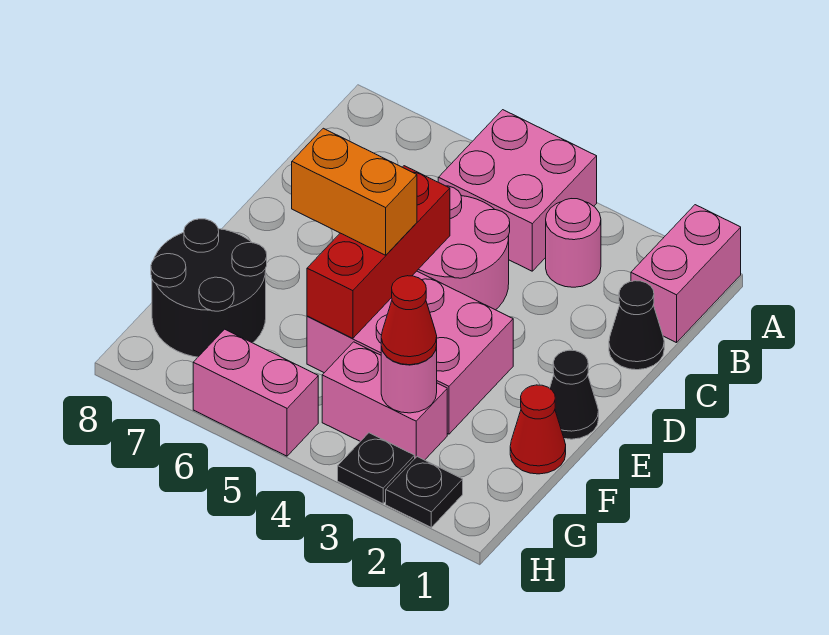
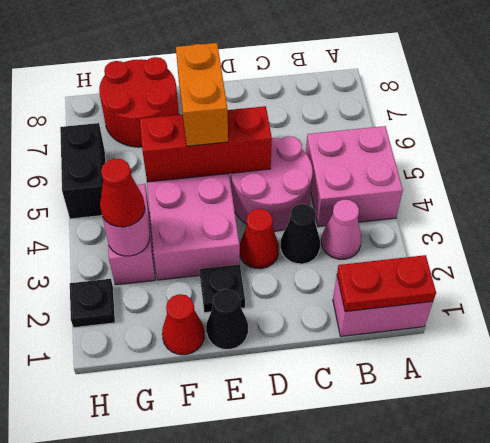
none -> red 1x2 plate [337,255,436,312]
pink 1x1 round brick [546,199,601,287] -> pink 1x1 cone [321,199,361,259]
black 1x1 cone [609,281,664,370] -> black 1x1 cone moved to [281,204,320,264]
none -> red 1x1 cone [240,209,279,269]
black 2x2 round brick [151,219,267,357] -> red 2x2 round brick [99,57,179,147]
black 1x1 plate [338,433,415,503] -> black 1x1 plate moved to [199,264,245,313]
pink 1x2 brick [193,329,318,456] -> black 1x2 brick [60,123,106,219]

